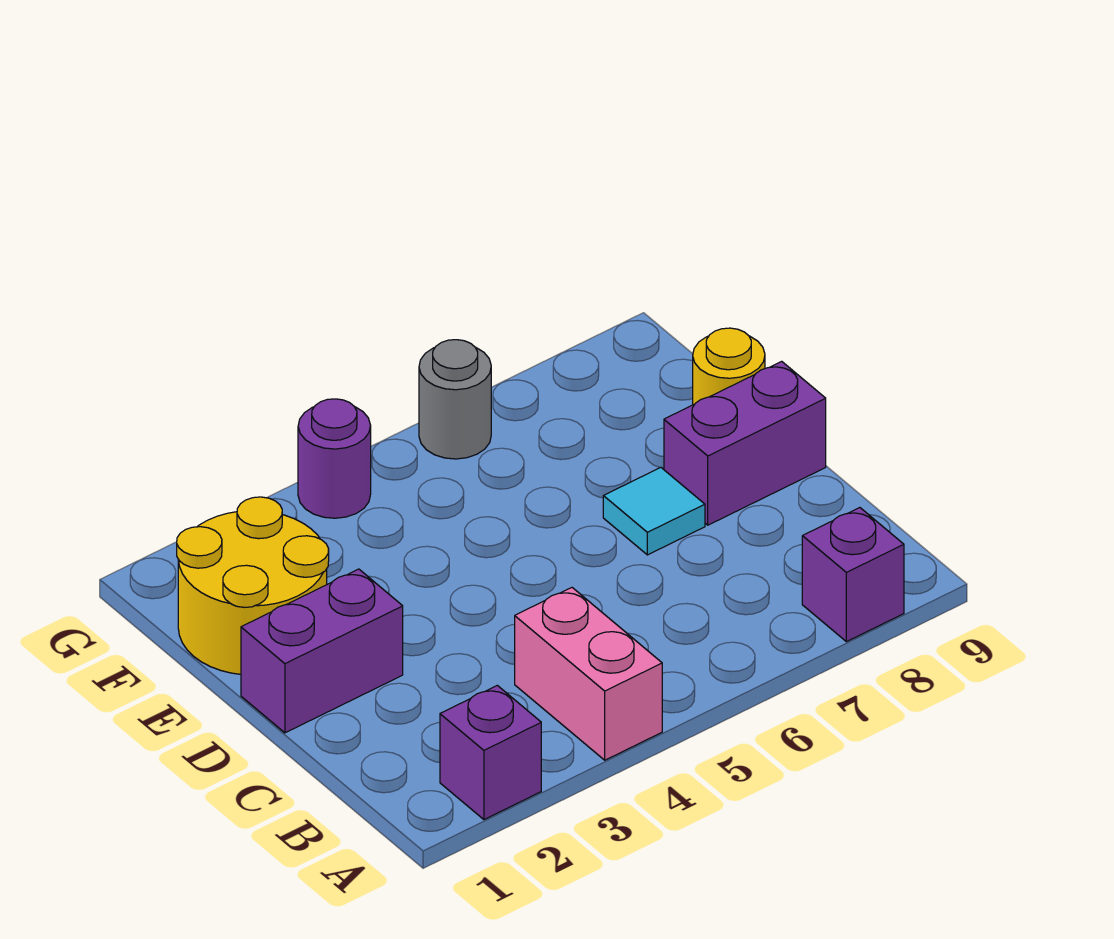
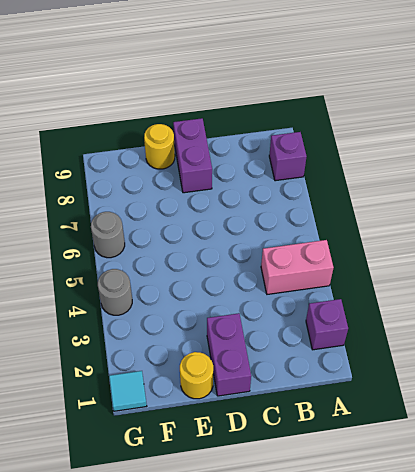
cyan 1x1 tile [603,468,705,555] -> cyan 1x1 tile moved to [109,371,147,411]
yellow 2x2 round brick [177,497,329,674] -> yellow 1x1 round brick [180,352,213,399]
purple 1x1 round brick [298,399,371,518] -> grey 1x1 round brick [98,269,132,315]

